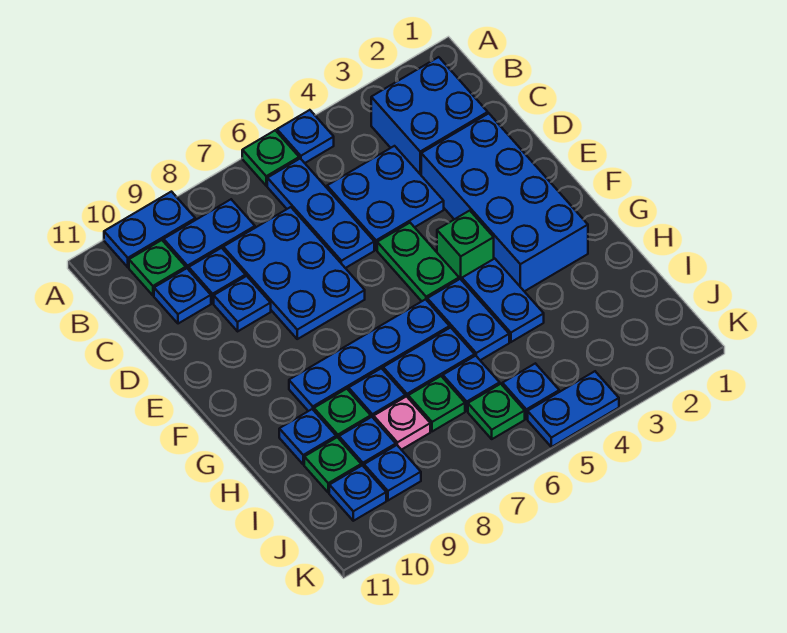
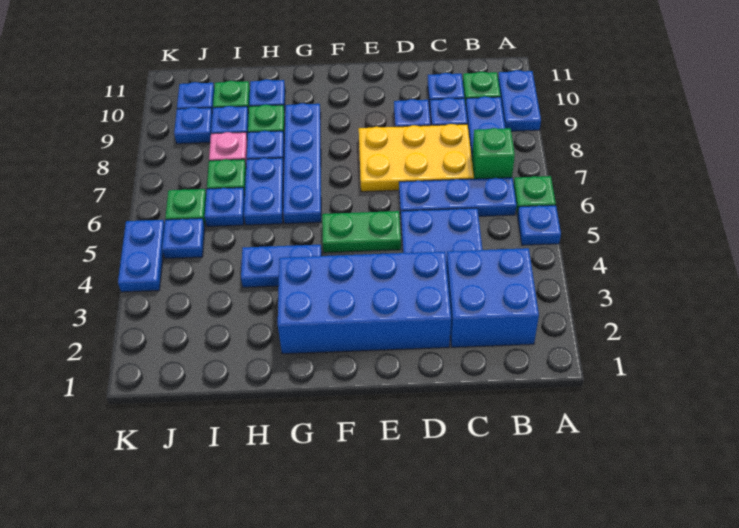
blue 2x3 plate [223,207,365,339] -> yellow 2x3 plate [359,124,474,192]
green 1x1 brick [437,211,494,280] -> green 1x1 brick moved to [472,128,515,179]
blue 1x2 plate [427,279,509,360] -> none

